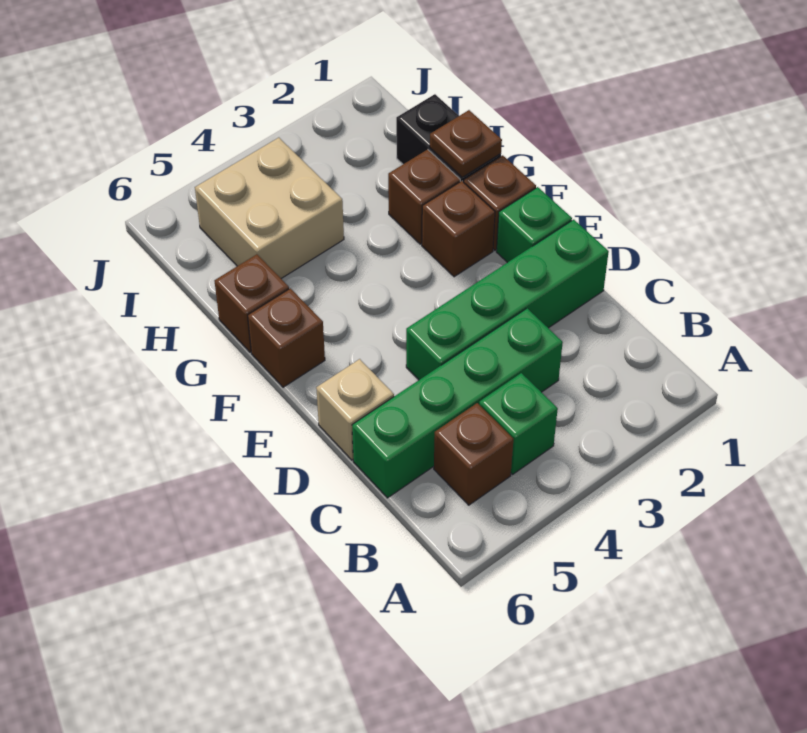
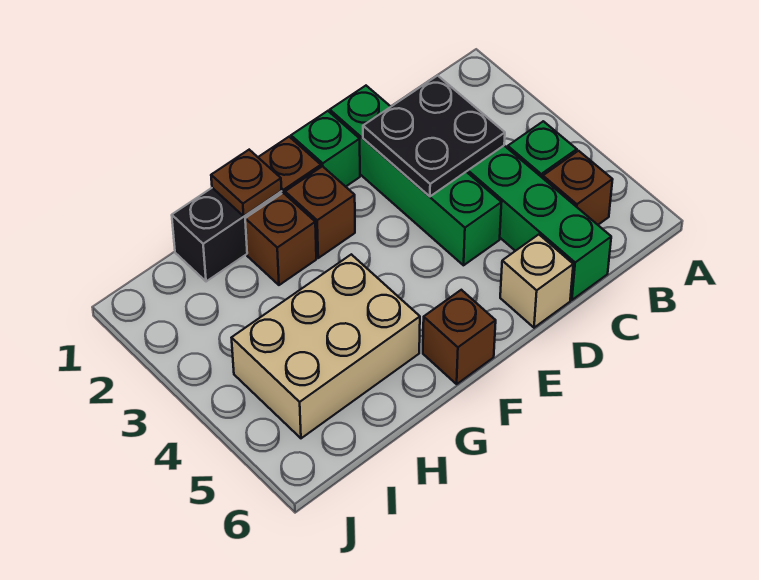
none -> black 2x2 plate [363,75,505,196]
brown 1x1 brick [215,254,289,352] -> none
tan 2x2 brick [195,138,344,278] -> tan 2x3 brick [232,254,420,438]

